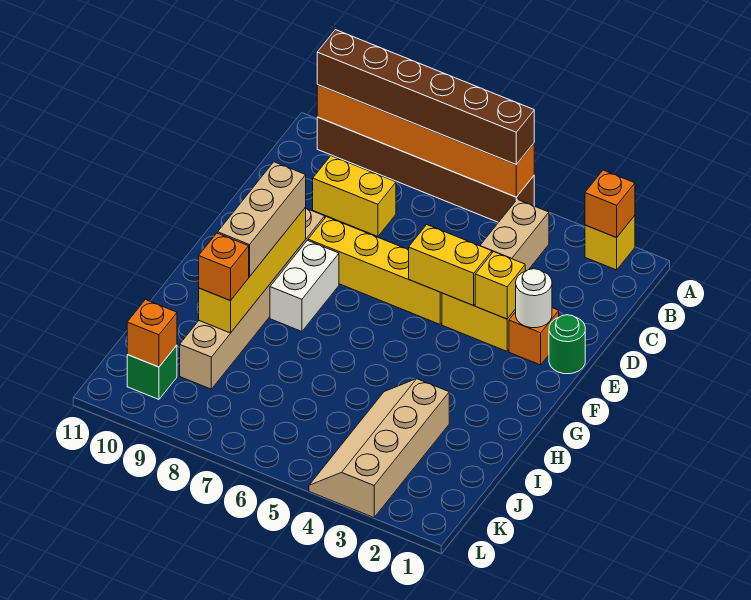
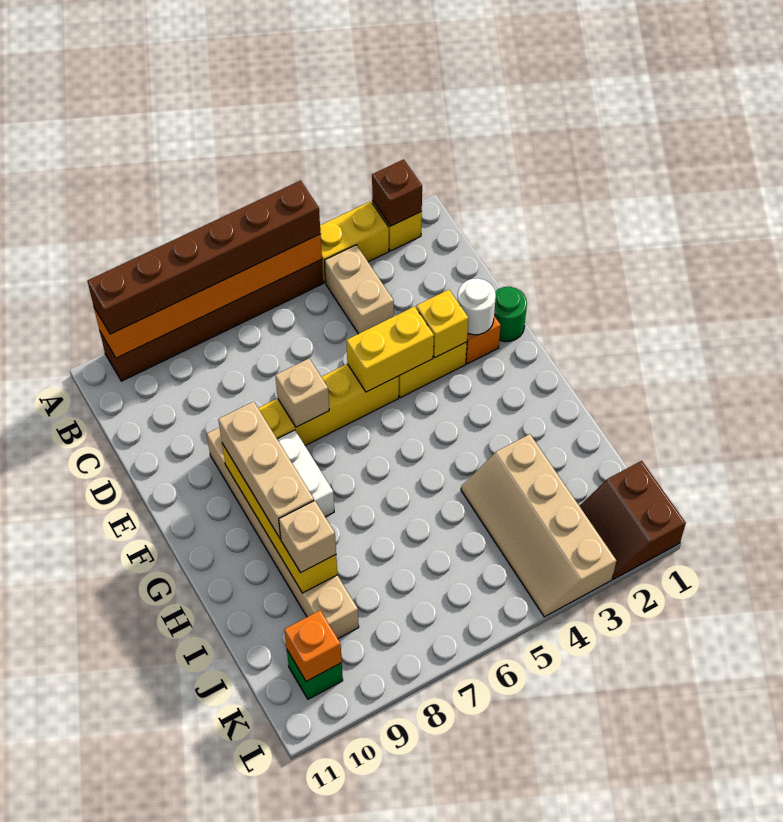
orange 1x1 brick [585,170,635,238] -> brown 1x1 brick [372,159,422,226]
yellow 1x2 brick [313,156,396,237] -> yellow 1x2 brick moved to [320,201,389,283]
none -> tan 1x1 brick [275,359,329,427]
orange 1x1 brick [199,233,249,301] -> tan 1x1 brick [279,501,336,573]
none -> brown 2x2 slope [580,461,686,579]

